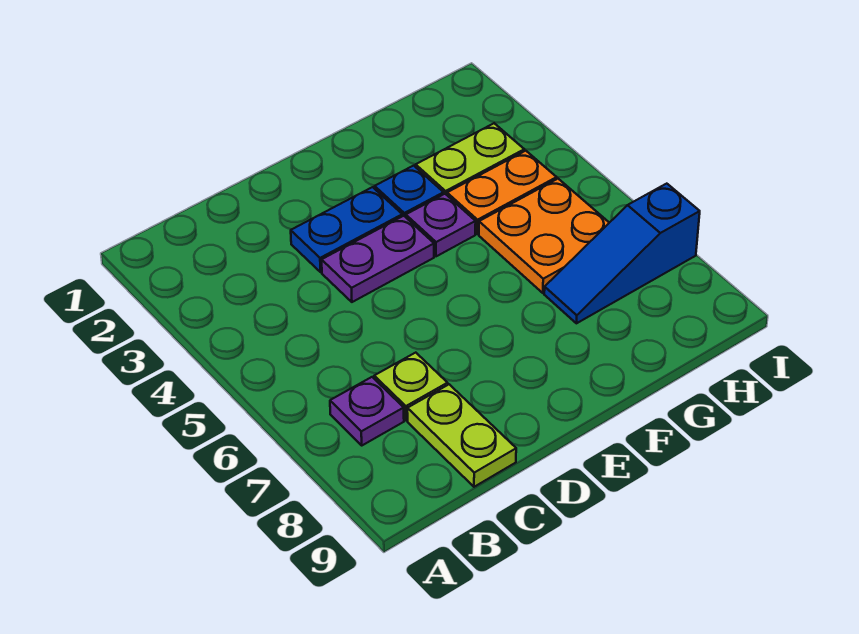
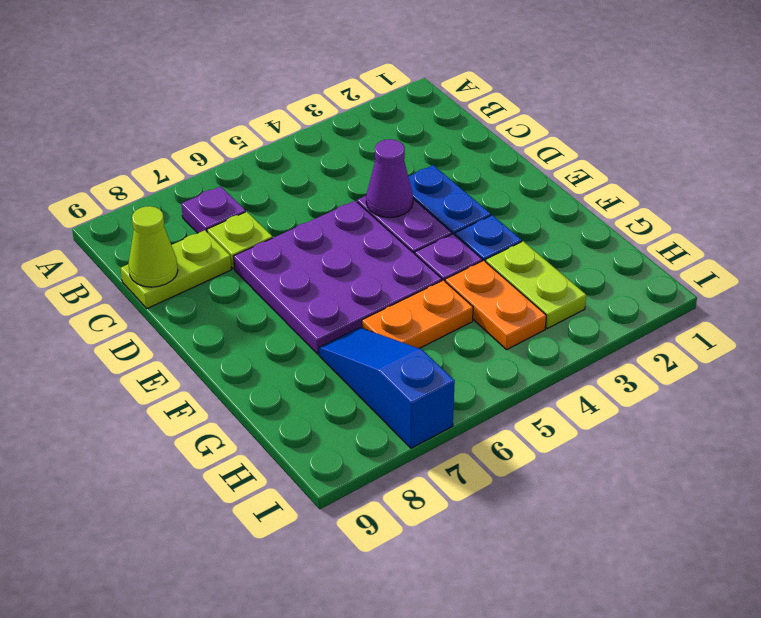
none -> lime 1x1 cone [129,206,178,287]
none -> purple 1x1 cone [366,139,413,218]
none -> purple 3x3 plate [234,201,442,354]
orange 2x2 plate [479,179,609,293] -> orange 1x2 plate [362,280,473,348]

